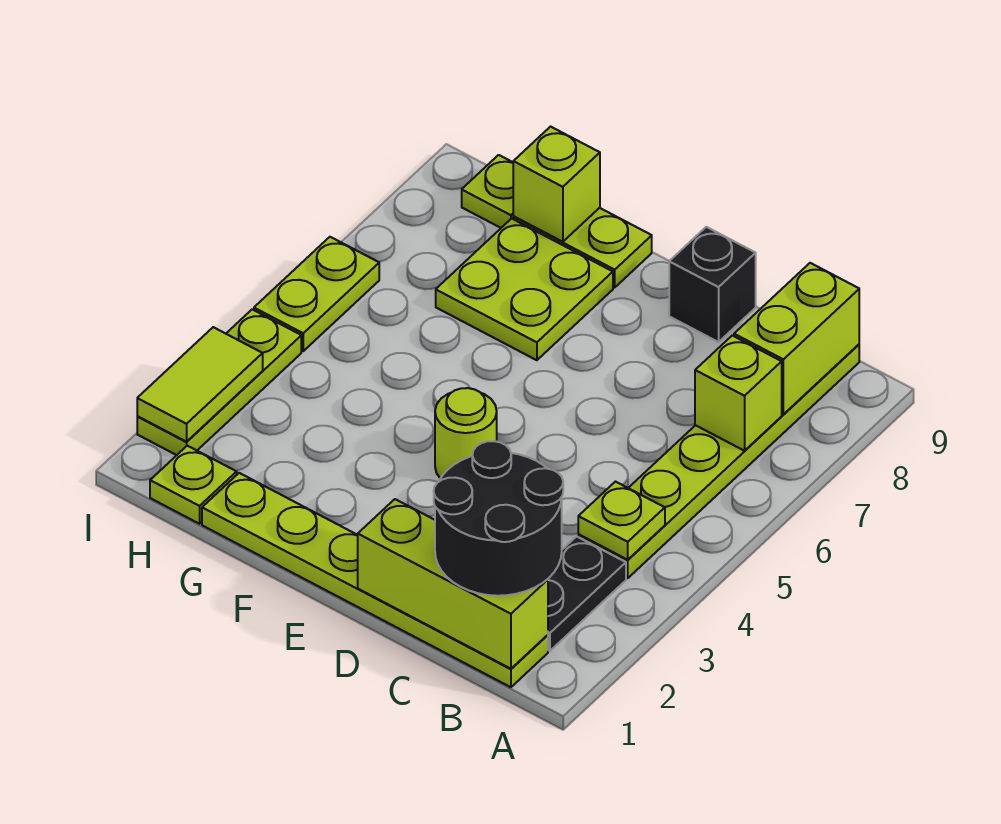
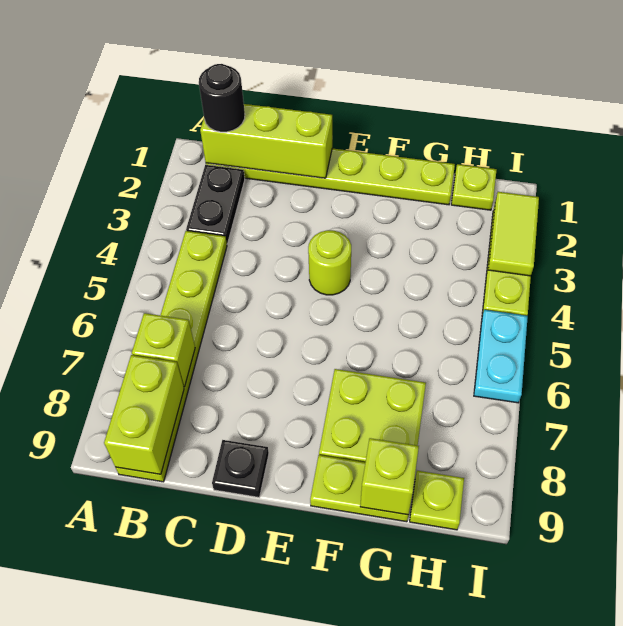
black 2x2 round brick [434,441,563,596] -> black 1x1 round brick [199,64,245,132]
lime 1x1 plate [578,482,665,560] -> none
black 1x1 brick [669,227,756,342] -> black 1x1 plate [212,440,269,497]
lime 1x2 plate [254,237,379,351] -> cyan 1x2 plate [474,310,528,403]

